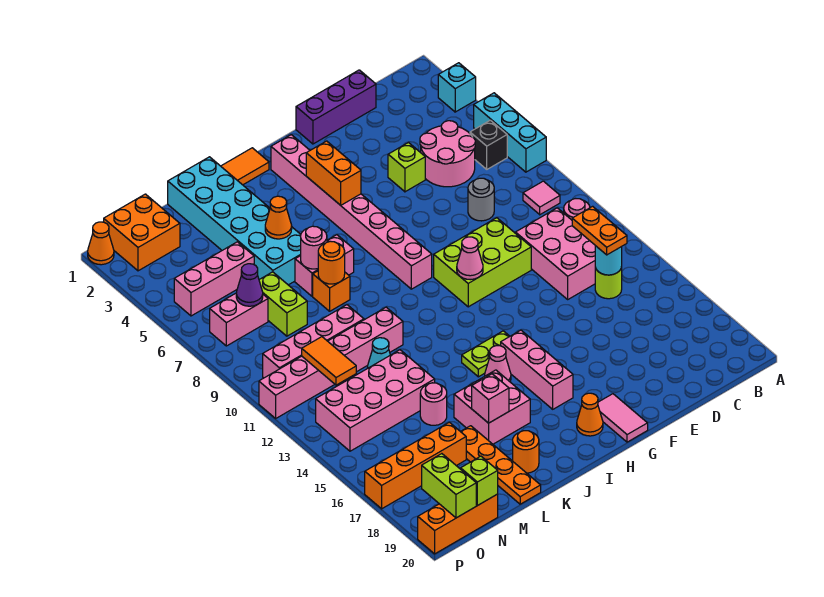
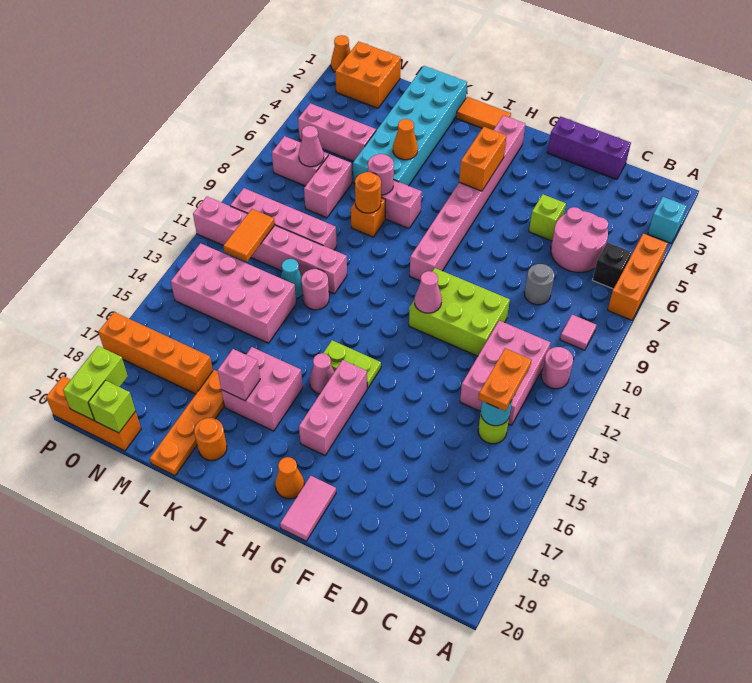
cyan 1x3 brick [474,93,546,172] -> orange 1x3 brick [608,234,668,320]
pink 1x1 round brick [420,383,447,425] -> pink 1x1 round brick moved to [301,269,329,310]
lime 1x2 brick [259,272,307,336] -> pink 1x2 brick [304,154,352,218]
purple 1x1 cone [236,264,263,306] -> pink 1x1 cone [299,126,324,167]

